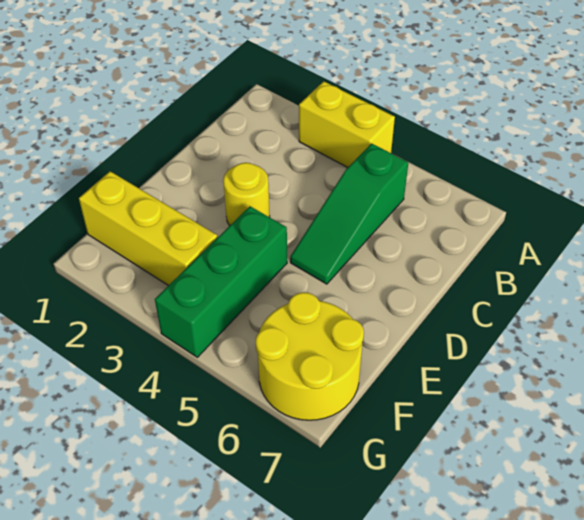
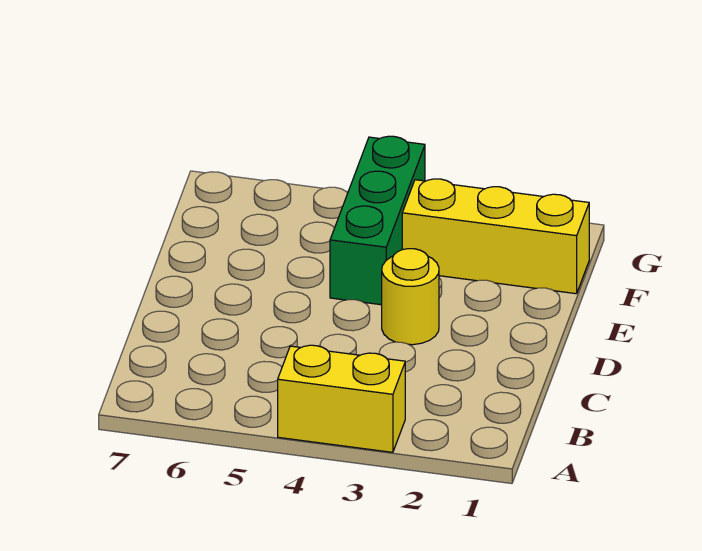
green 1x3 slope [290,144,408,284] -> none
yellow 2x2 round brick [256,292,364,420] -> none

